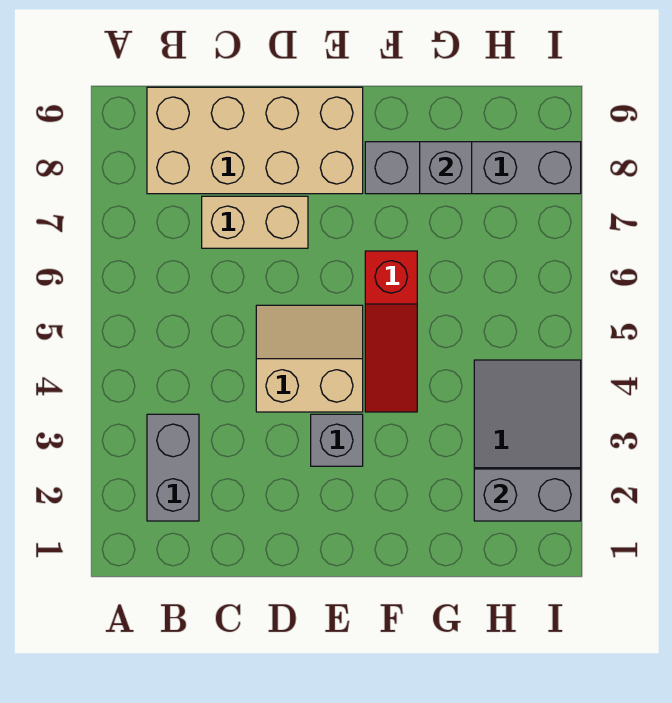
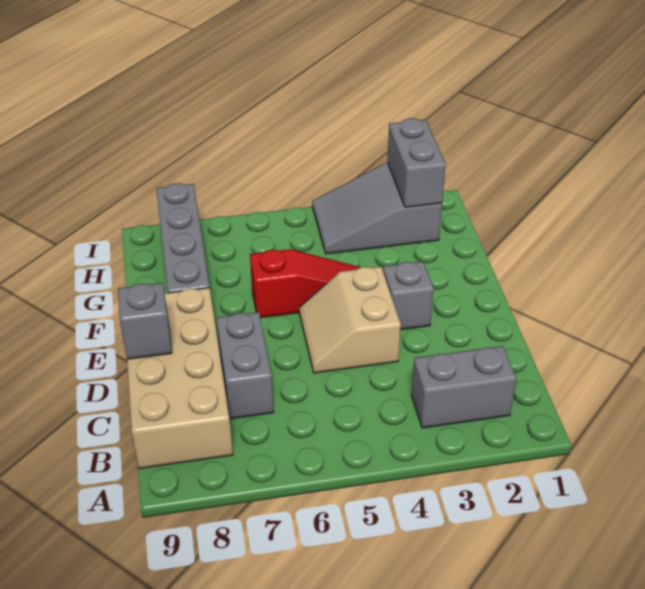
tan 1x2 brick [202,196,308,248] -> grey 1x2 brick [217,312,274,419]
grey 1x1 brick [420,142,472,194] -> grey 1x1 brick moved to [118,283,172,359]

